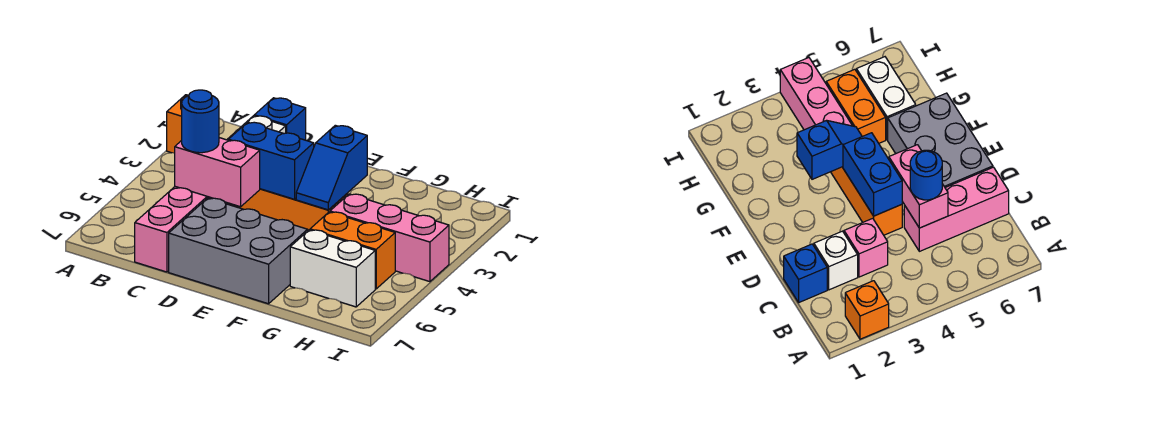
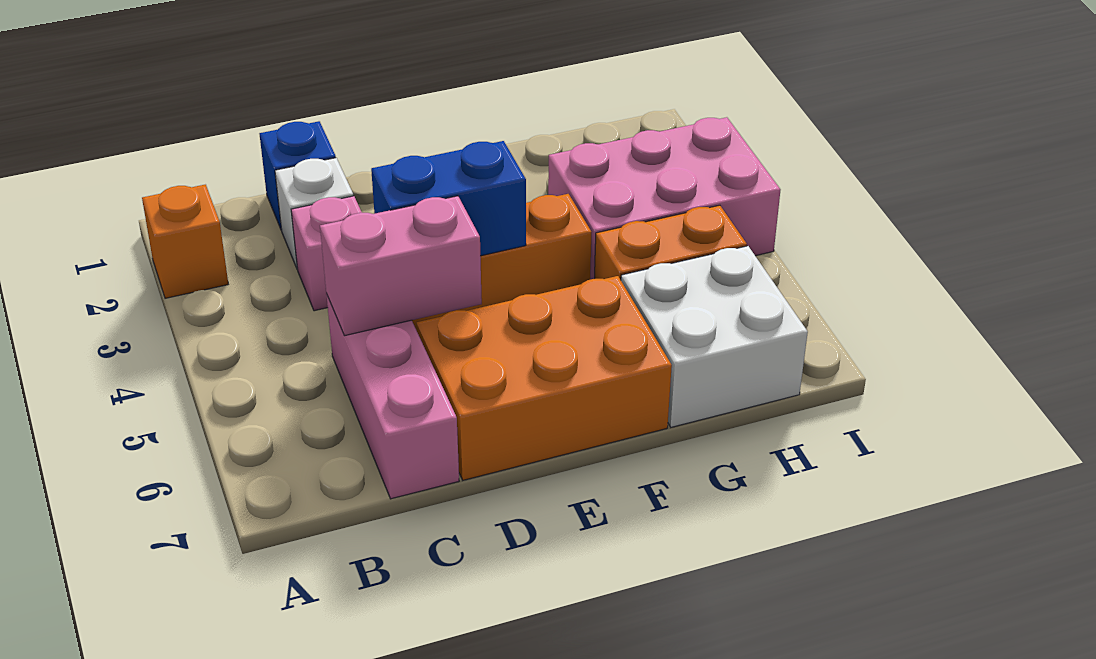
blue 1x1 round brick [182,90,219,153] -> none
grey 2x3 brick [169,198,308,304] -> orange 2x3 brick [416,276,672,480]
blue 1x2 slope [296,125,367,210] -> none
pink 1x3 brick [330,194,449,282] -> pink 2x3 brick [548,117,780,279]
white 1x2 brick [290,230,375,307] -> white 2x2 brick [621,246,808,427]

